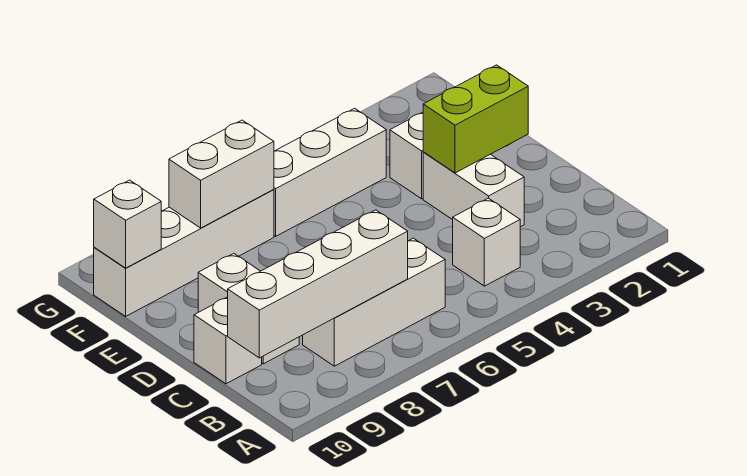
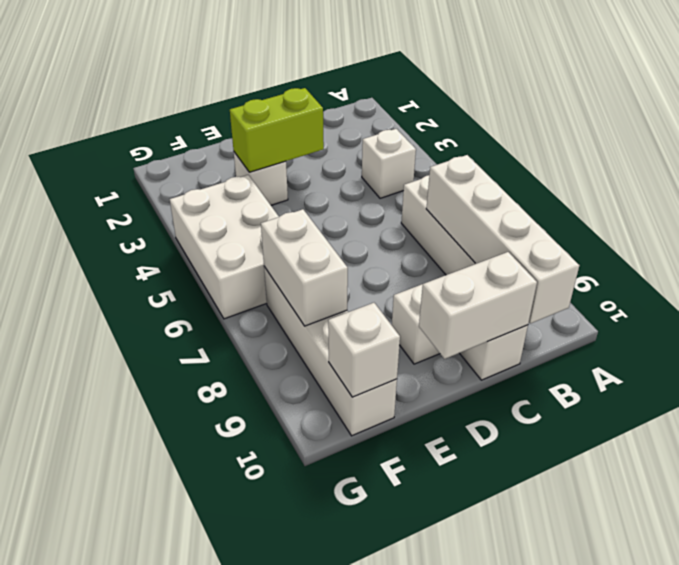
white 1x2 brick [423,152,524,227] -> white 1x2 brick moved to [419,252,537,359]
lime 1x2 brick [423,65,528,173] -> lime 1x2 brick turned to [230,88,324,172]
white 1x3 brick [274,108,386,236] -> white 2x3 brick [170,175,279,319]

